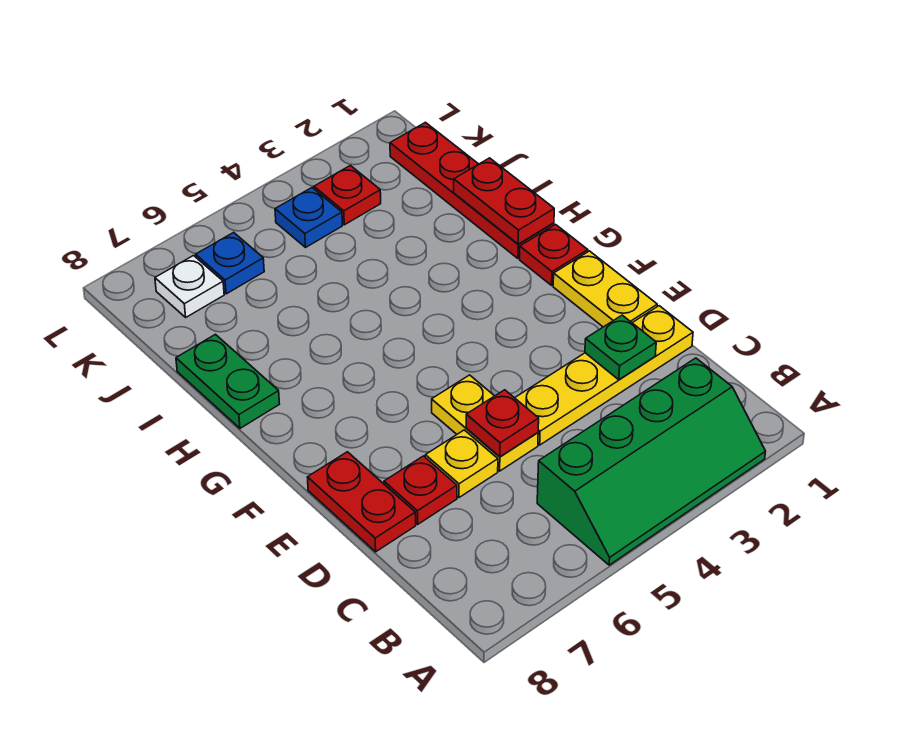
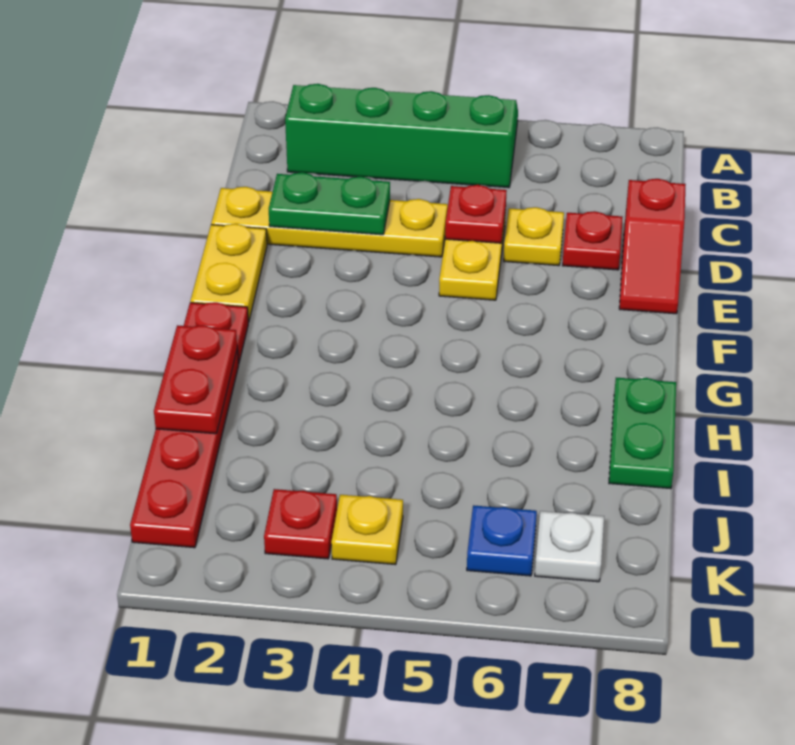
green 1x1 plate [585,315,656,380] -> green 1x2 plate [269,172,390,235]
red 1x2 plate [307,452,416,552] -> red 1x2 slope [619,179,686,314]
blue 1x1 plate [275,188,342,247] -> yellow 1x1 plate [331,495,403,565]

